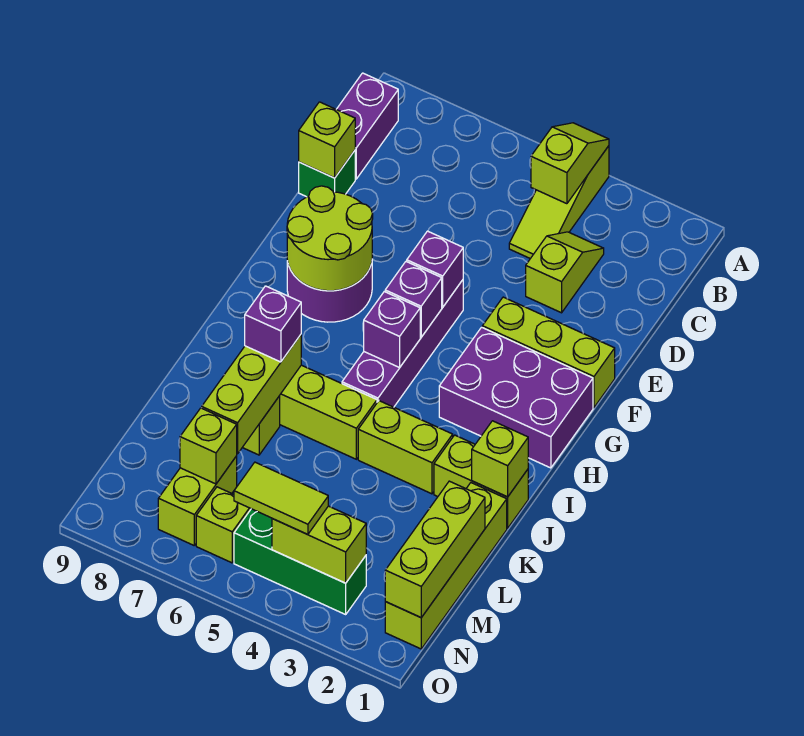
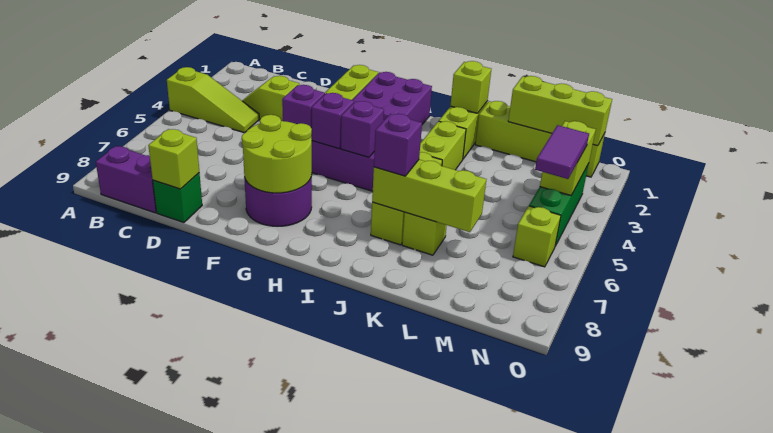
lime 1x2 slope [531,123,609,204] -> none
lime 1x2 brick [158,456,237,545] -> none
lime 1x1 brick [180,408,237,484] -> none
lime 1x2 tile [234,462,328,535] -> purple 1x2 tile [535,125,589,179]

